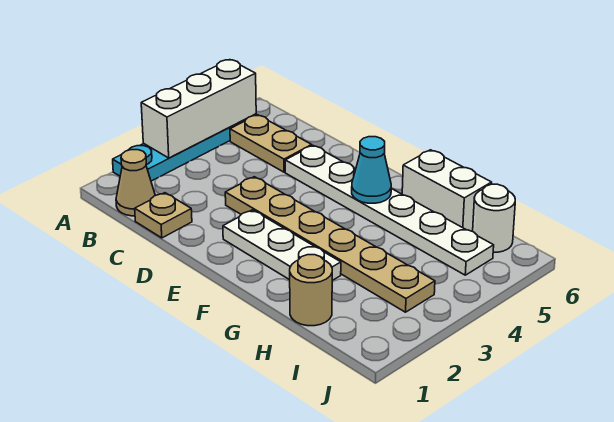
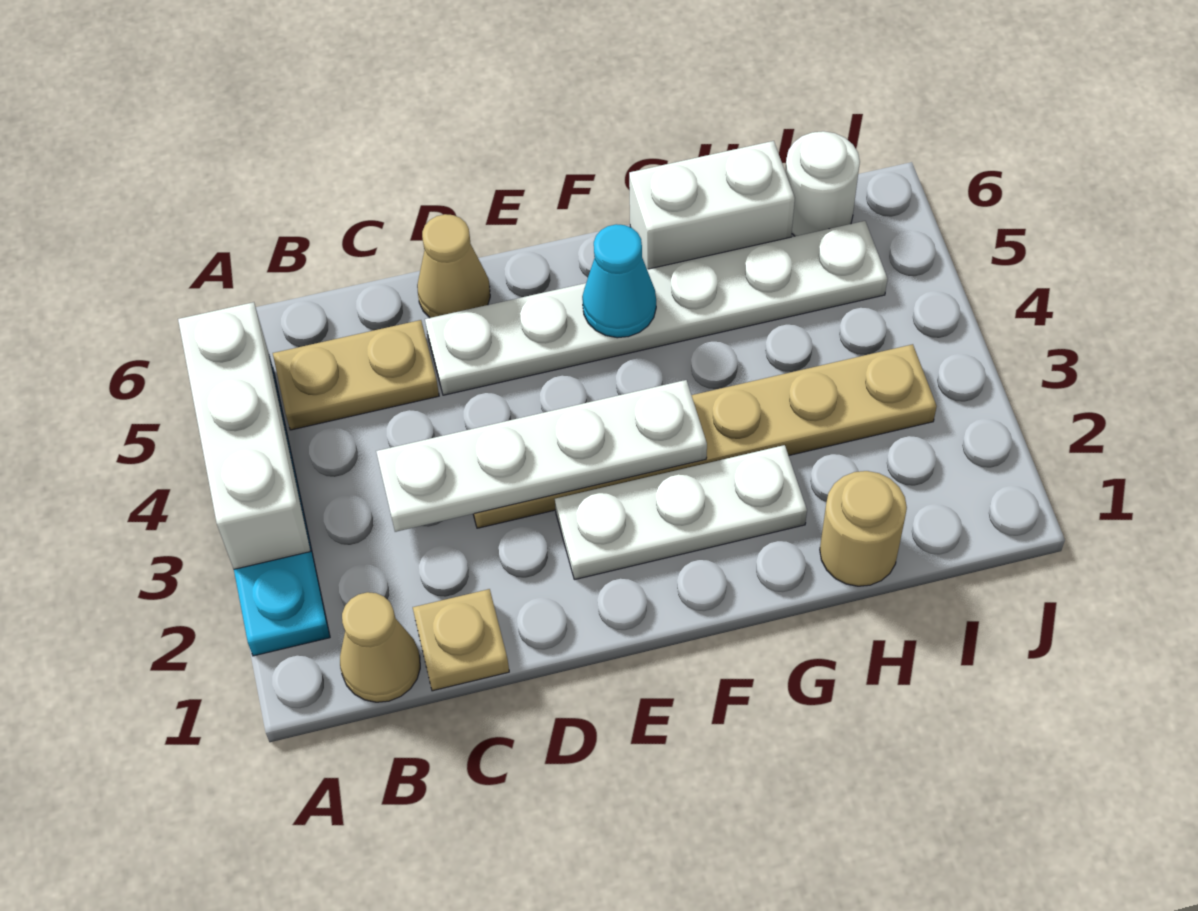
none -> white 1x4 plate [376,380,707,532]
none -> tan 1x1 cone [417,214,490,318]

